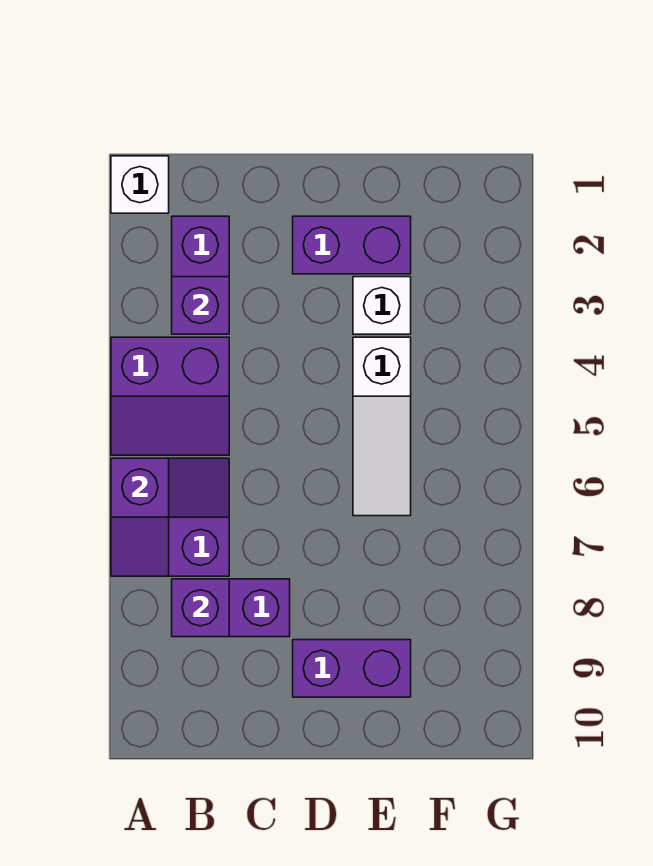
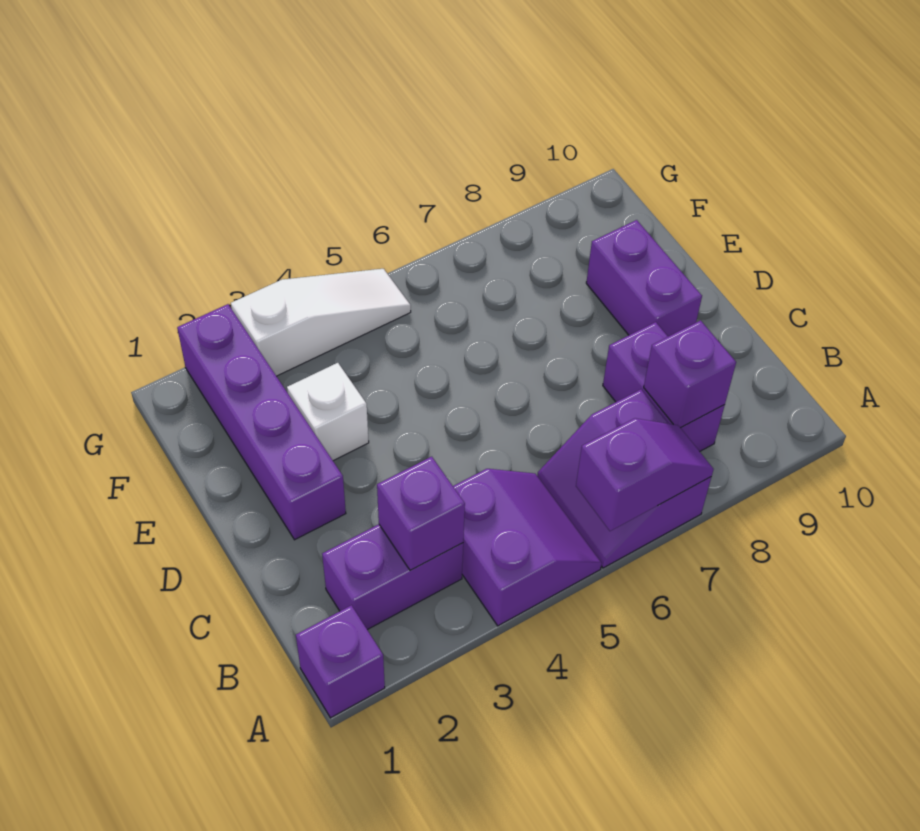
white 1x1 brick [111,156,169,213] -> purple 1x1 brick [296,605,385,718]
purple 1x2 brick [293,216,411,274] -> purple 1x4 brick [177,304,346,540]
white 1x3 slope [353,337,411,516] -> white 1x3 slope moved to [231,269,411,376]

